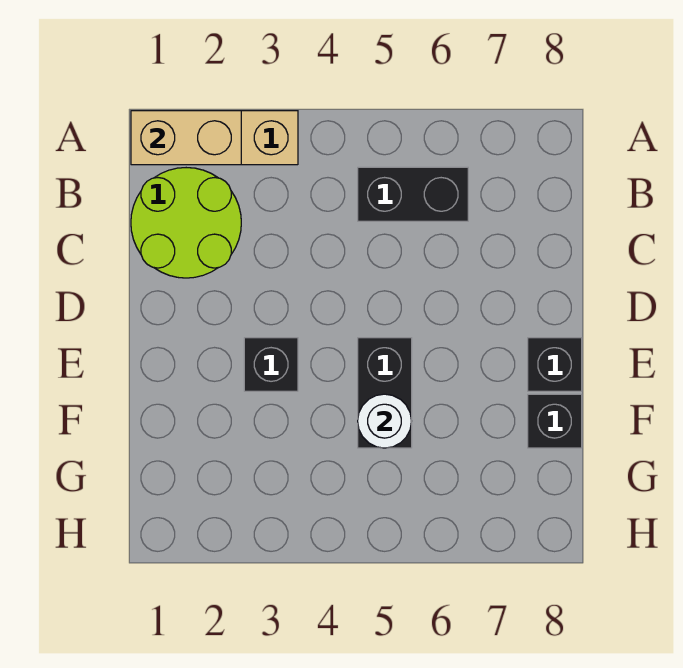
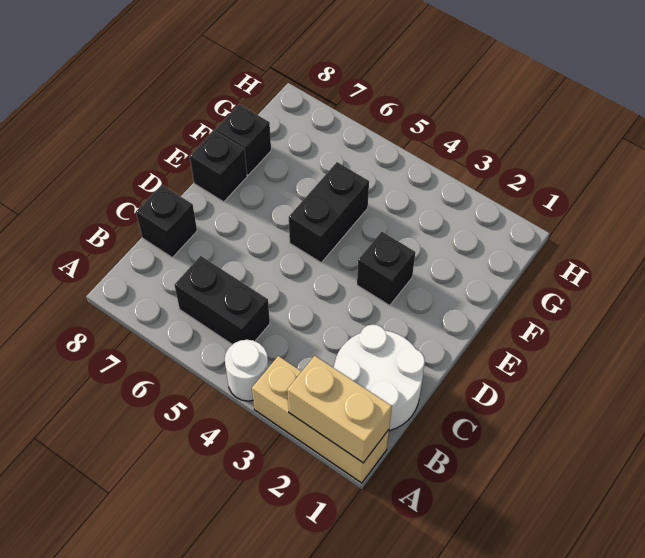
lime 2x2 round brick [131,168,241,278] -> white 2x2 round brick [334,325,425,431]
none -> black 1x1 brick [136,185,197,257]
white 1x1 round brick [358,394,412,448] -> white 1x1 round brick moved to [225,340,269,401]

